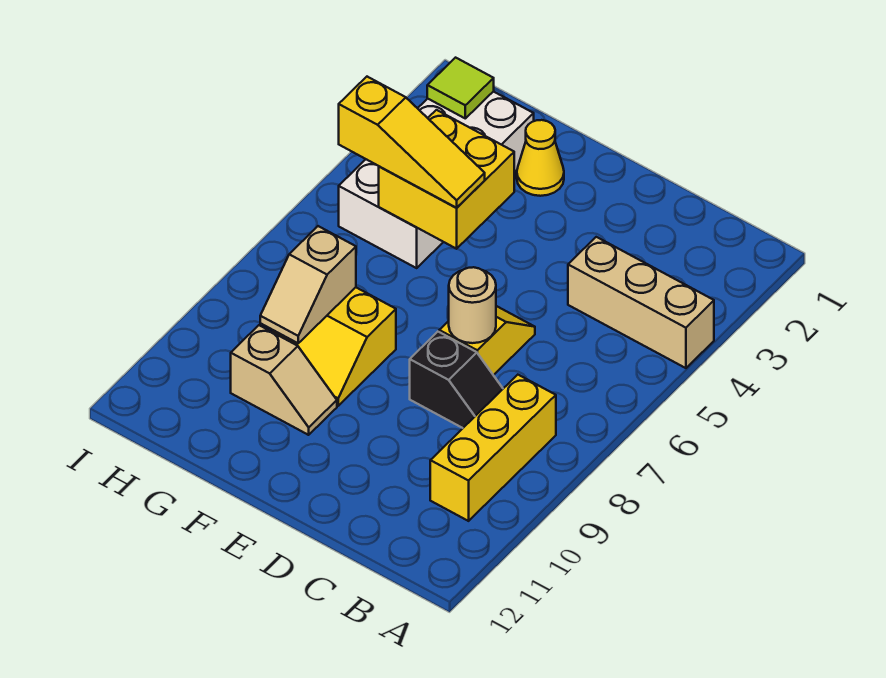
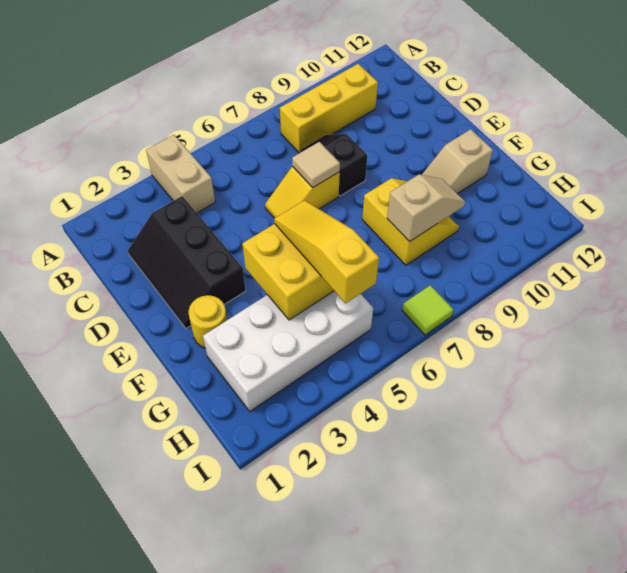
tan 1x3 brick [568,237,714,368] -> tan 1x2 brick [146,135,215,213]
none -> black 2x3 slope [128,196,246,328]
tan 1x1 round brick [449,267,496,343] -> tan 1x1 tile [292,142,340,187]
yellow 1x1 cone [517,120,564,196] -> yellow 1x1 round brick [188,295,227,348]
tan 1x2 slope [231,325,337,435] -> tan 1x2 slope turned to [422,129,493,194]
lime 1x1 tile [427,58,494,118] -> lime 1x1 tile moved to [402,285,454,335]

